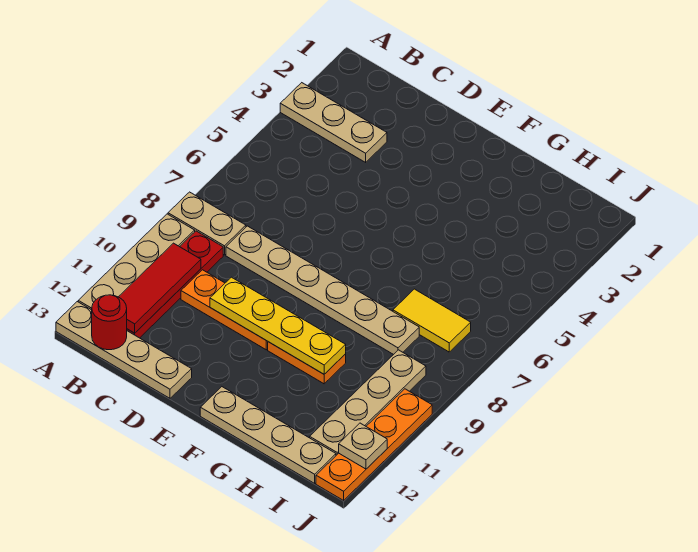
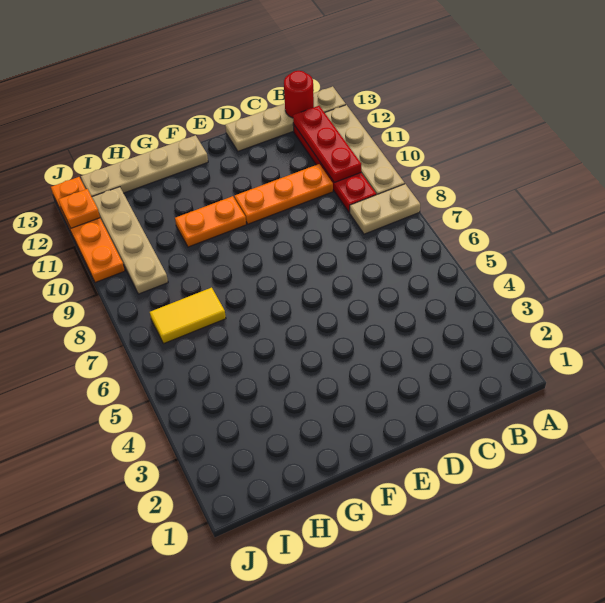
tan 1x3 plate [280,83,387,162] -> none
red 1x3 tile [119,243,201,333] -> red 1x3 plate [293,106,361,182]
tan 1x6 plate [226,226,419,355] -> none
yellow 1x4 plate [210,277,346,374] -> none
tan 1x1 plate [339,423,387,469] -> orange 1x1 plate [58,189,100,228]

